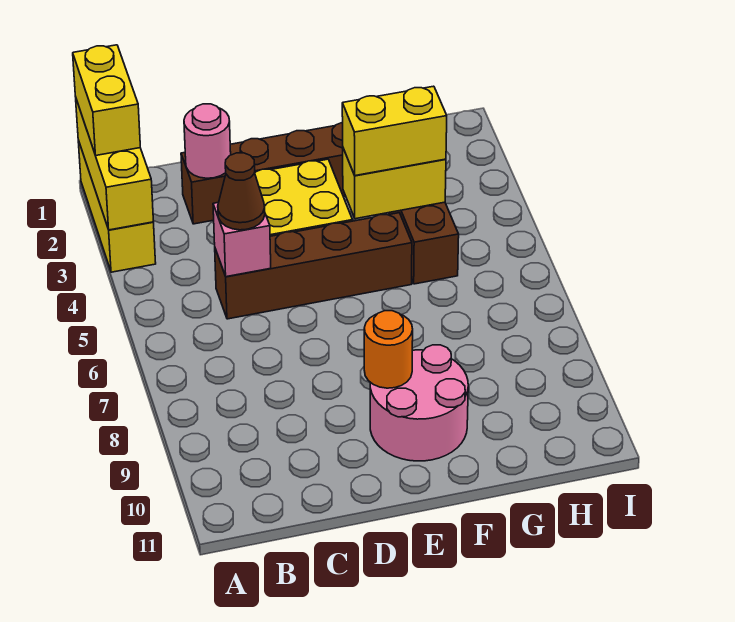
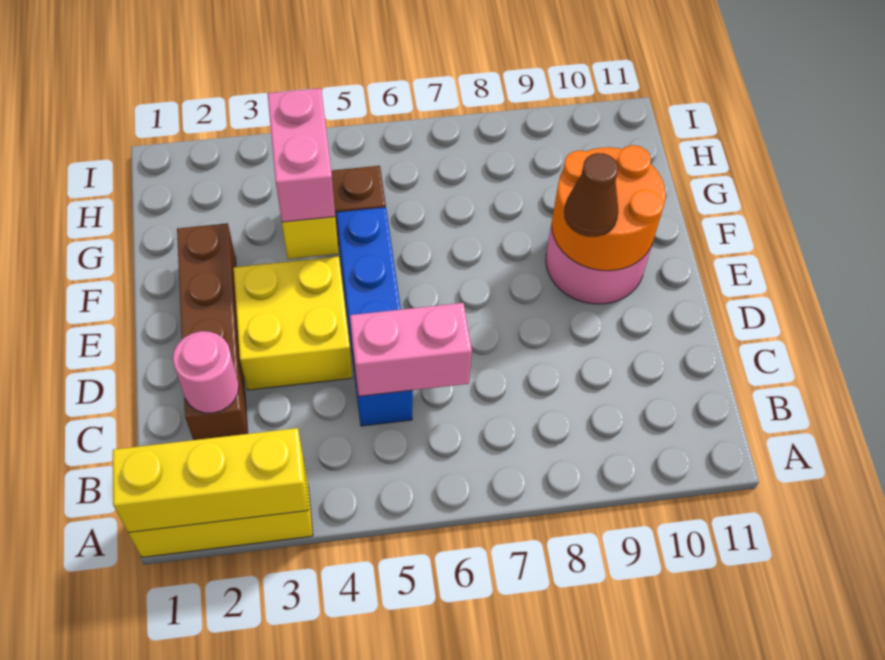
yellow 1x2 brick [73,45,140,156] -> none
brown 1x4 brick [215,213,412,319] -> blue 1x4 brick [336,207,413,426]
pink 1x1 brick [213,202,271,277] -> pink 1x2 brick [350,303,472,396]
brown 1x1 cone [218,153,265,230] -> brown 1x1 cone moved to [564,153,618,237]
orange 1x1 round brick [364,311,413,388] -> orange 2x2 round brick [552,145,666,271]
yellow 1x2 brick [342,86,447,176] -> pink 1x2 brick [267,88,335,222]

